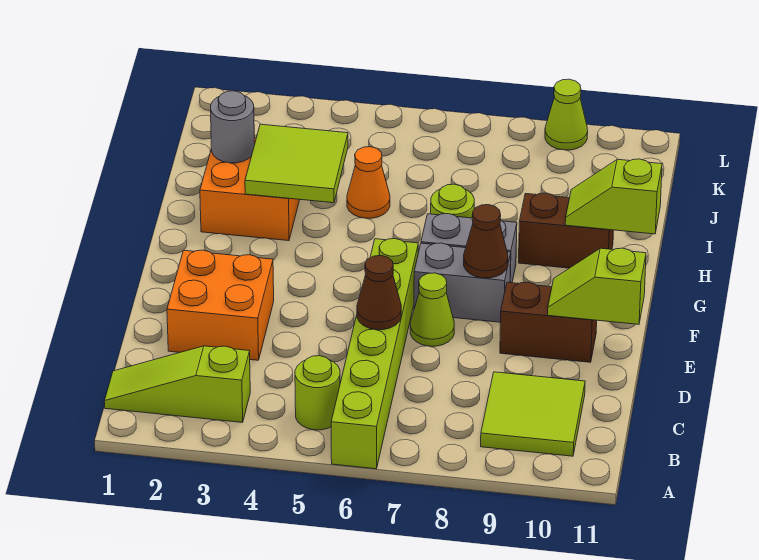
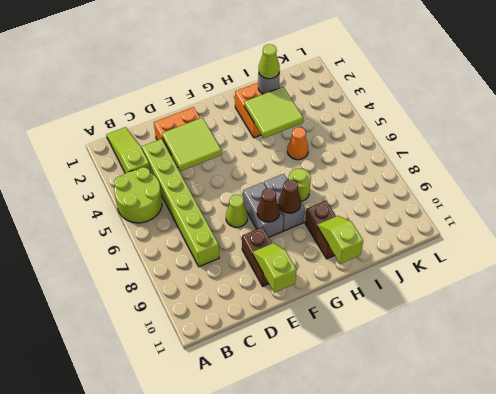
lime 1x6 brick [331,239,418,469] -> lime 1x6 brick turned to [142,139,219,267]
lime 1x1 round brick [295,356,340,430] -> lime 2x2 round brick [114,167,162,223]
lime 2x2 tile [481,372,585,456] -> lime 2x2 tile moved to [162,118,221,171]
brown 1x1 cone [357,256,401,330] -> brown 1x1 cone moved to [278,179,301,213]
lime 1x1 cone [545,79,588,150] -> lime 1x1 cone moved to [259,44,280,79]

